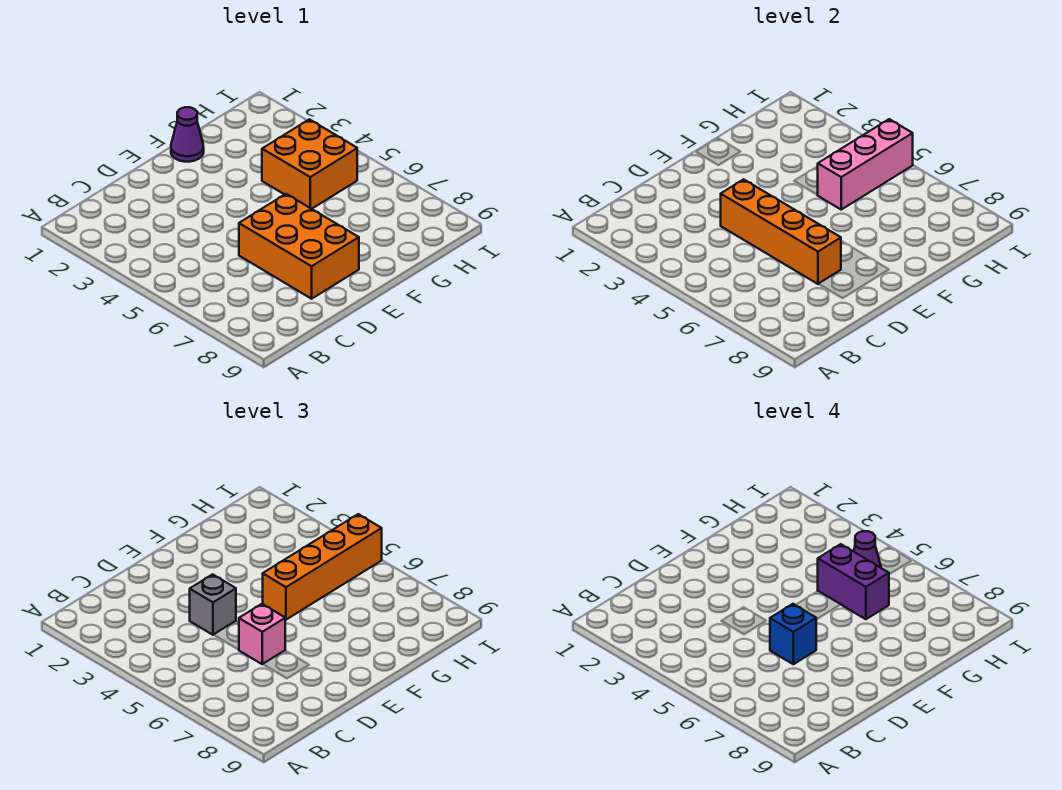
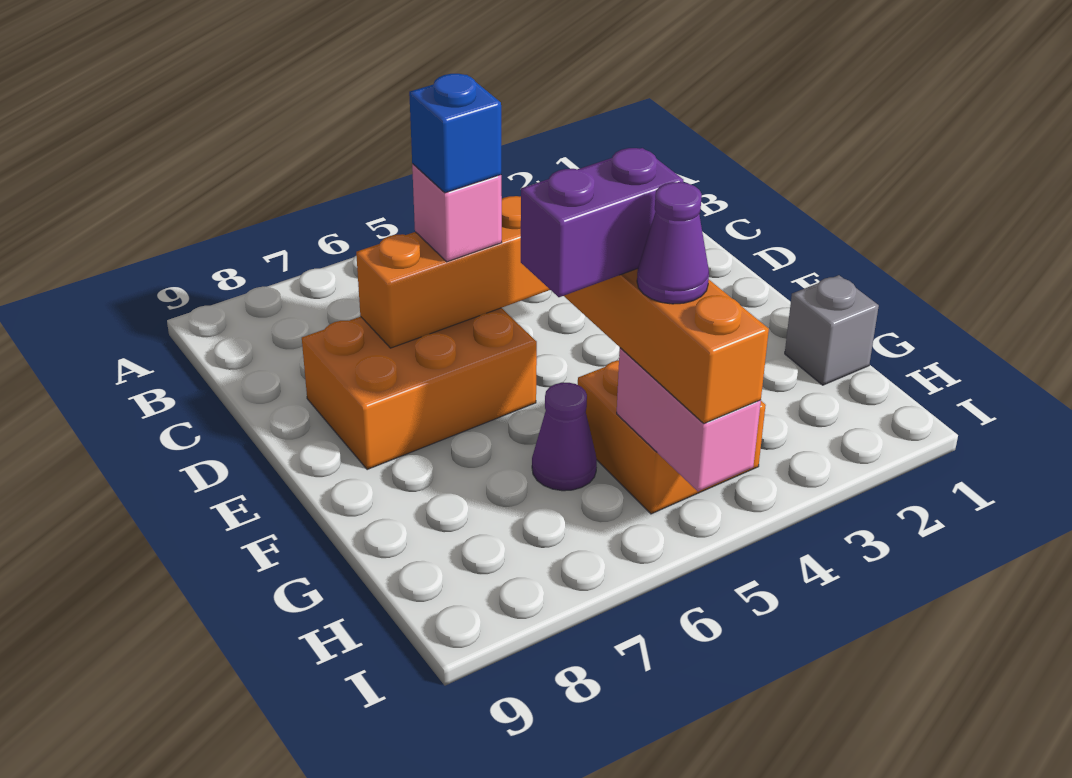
grey 1x1 brick [190,574,236,635] -> grey 1x1 brick moved to [785,275,879,385]
purple 1x1 cone [171,107,204,162] -> purple 1x1 cone moved to [532,383,597,491]
pink 1x3 brick [818,119,913,209] -> pink 1x2 brick [617,348,761,491]

